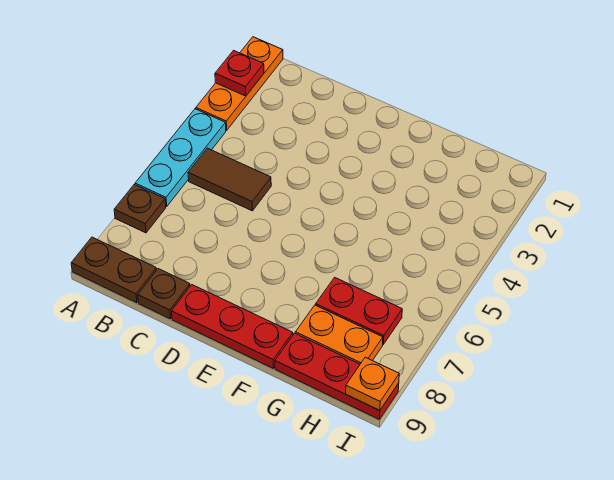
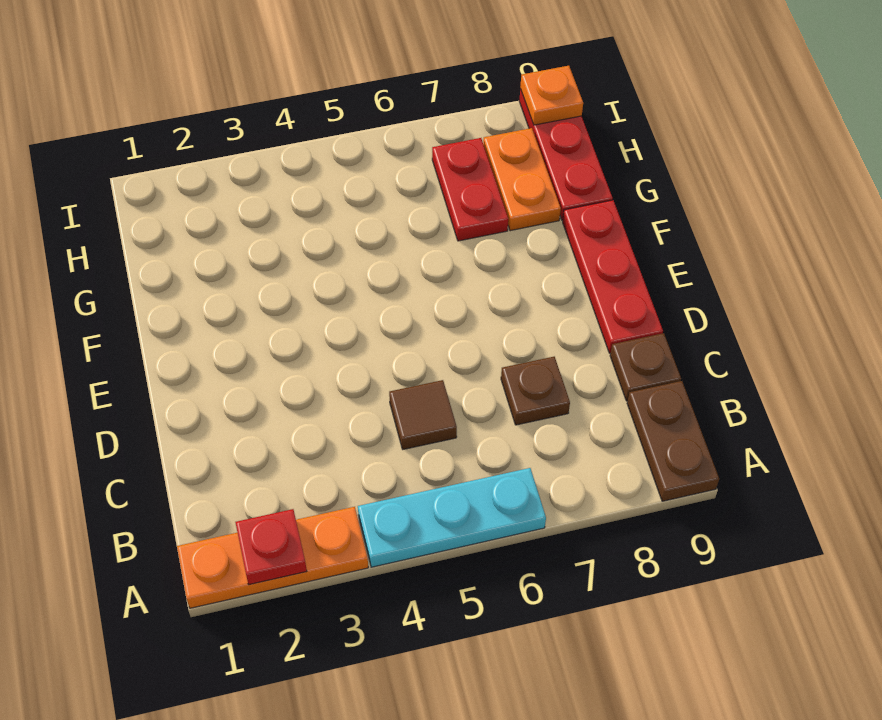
brown 1x1 plate [114,185,166,233] -> brown 1x1 plate moved to [501,357,570,425]
brown 1x2 tile [188,148,271,211] -> brown 1x1 tile [389,380,457,449]

